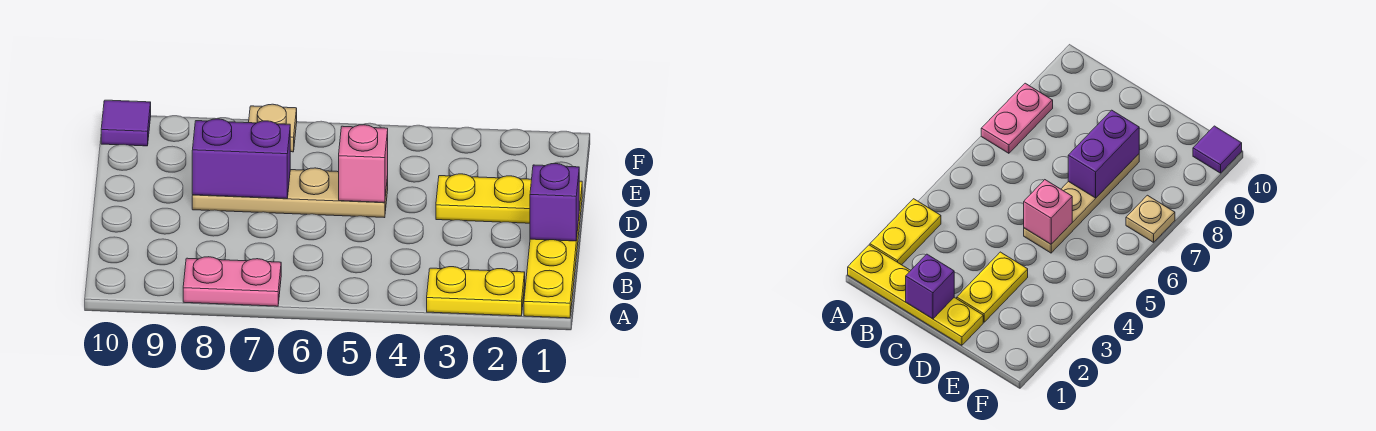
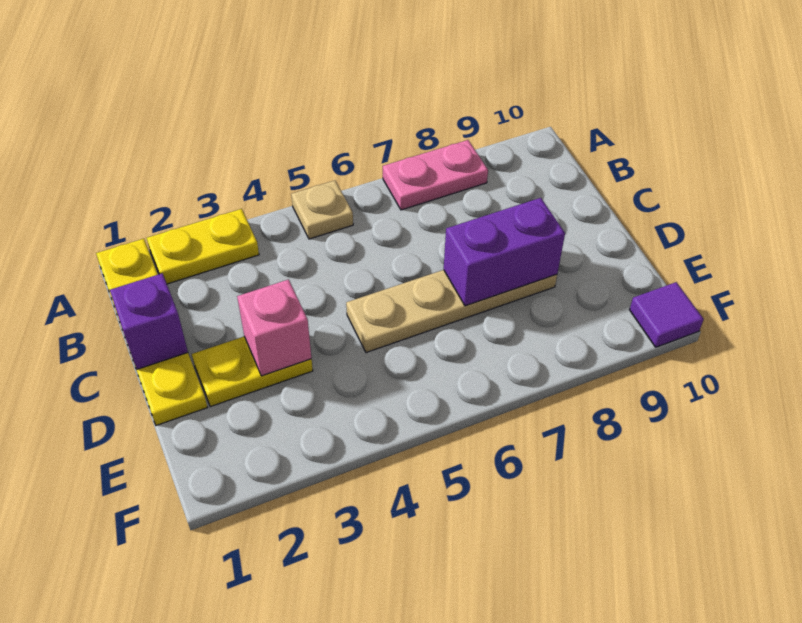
pink 1x1 brick [339,125,388,202] -> pink 1x1 brick moved to [237,280,312,376]
tan 1x1 plate [249,104,297,152] -> tan 1x1 plate moved to [291,180,353,239]

